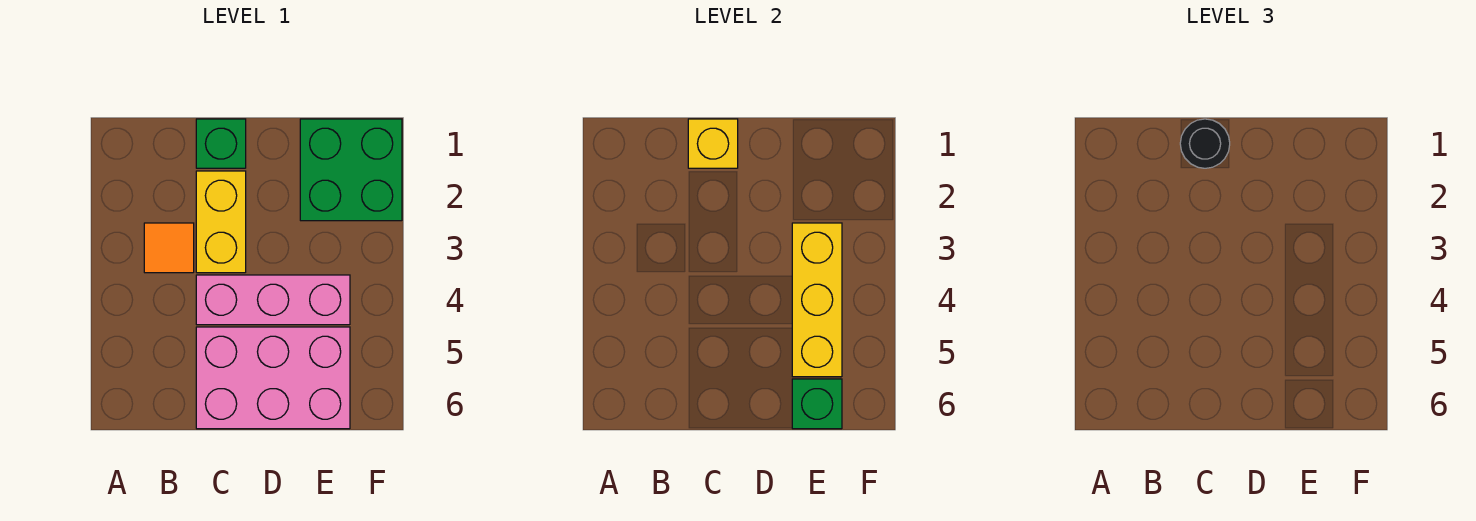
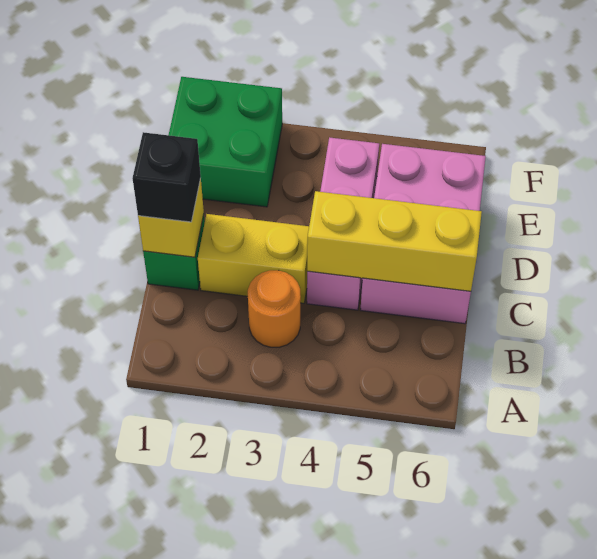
orange 1x1 tile [144,223,194,273] -> orange 1x1 round brick [248,270,301,347]
black 1x1 round brick [1180,119,1230,168] -> black 1x1 brick [133,132,201,222]
yellow 1x3 brick [792,223,842,377] -> yellow 1x3 brick moved to [307,191,482,291]
green 1x1 brick [792,379,842,429] -> none

